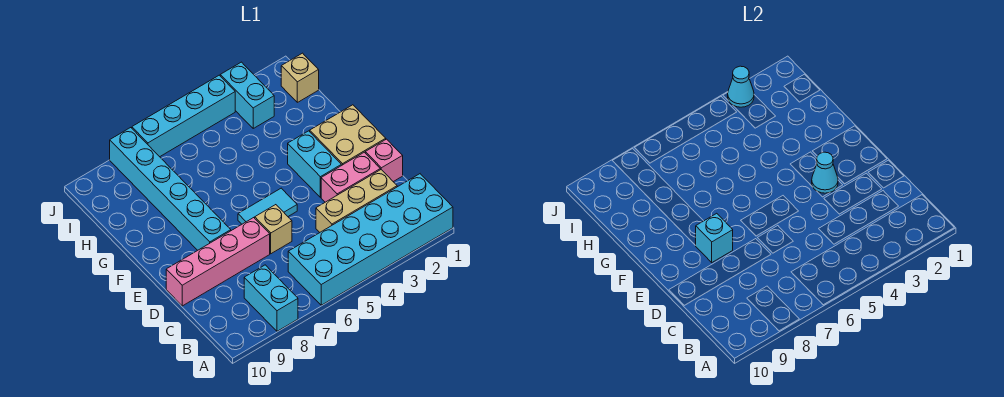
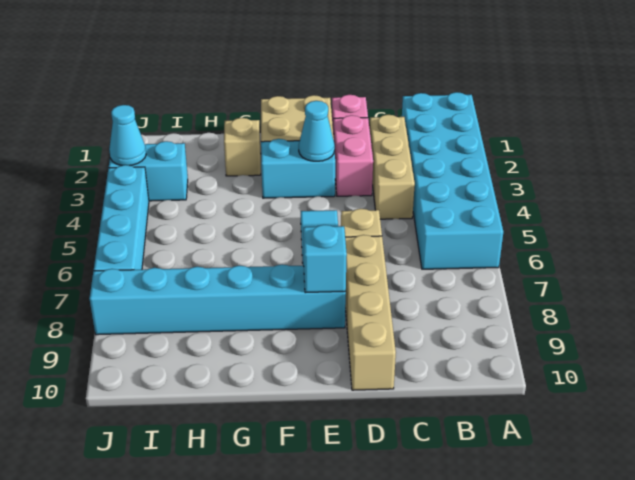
cyan 1x2 brick [244,265,298,331] -> none
pink 1x4 brick [166,218,270,306] -> tan 1x4 brick [345,235,396,390]
tan 1x1 brick [281,53,319,102] -> tan 1x1 brick moved to [224,118,261,176]

